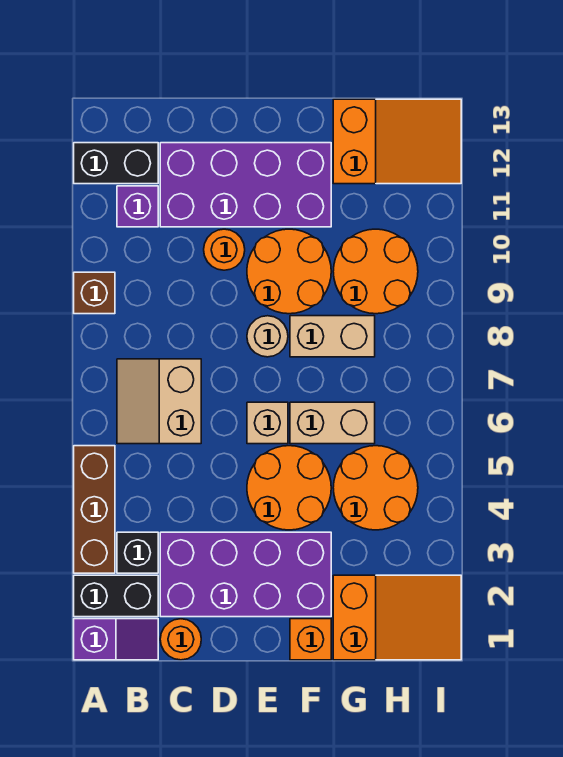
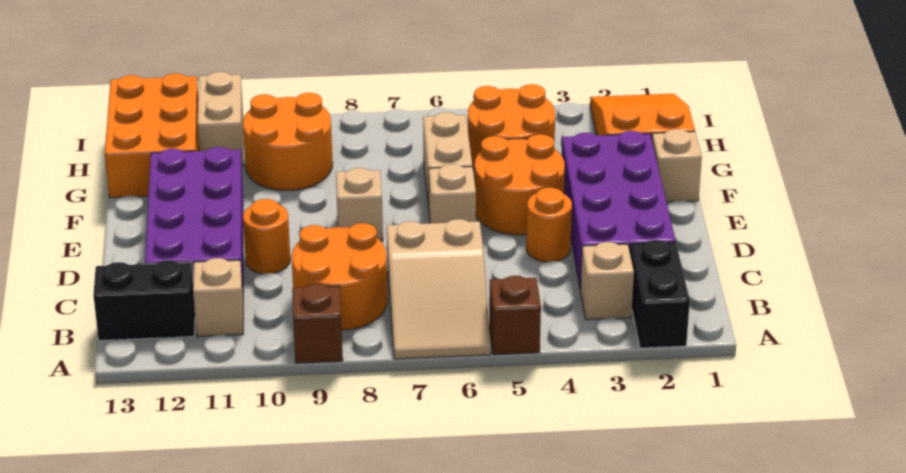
purple 1x2 slope [74,619,158,660] -> none
brown 1x3 brick [74,446,115,573] -> brown 1x1 brick [489,276,541,355]
black 1x2 brick [74,143,158,184] -> black 1x2 brick turned to [93,260,195,341]
black 1x1 brick [117,532,158,573] -> tan 1x1 brick [581,242,634,320]
tan 2x2 slope [117,359,201,444] -> tan 2x3 slope [387,219,491,359]
purple 1x1 brick [117,186,158,227] -> tan 1x1 brick [193,258,243,336]
orange 1x1 round brick [160,619,201,660] -> orange 1x1 round brick moved to [526,187,572,262]
tan 1x1 round brick [247,316,288,357] -> tan 1x1 brick [336,168,383,241]
orange 2x2 round brick [247,229,331,314] -> orange 2x2 round brick moved to [292,223,387,330]
orange 1x1 brick [290,619,331,660] -> tan 1x1 brick [652,129,702,202]
tan 1x2 brick [290,316,375,357] -> tan 1x2 brick moved to [198,72,243,166]
orange 2x3 slope [333,99,461,184] -> orange 2x3 brick [105,73,199,198]

